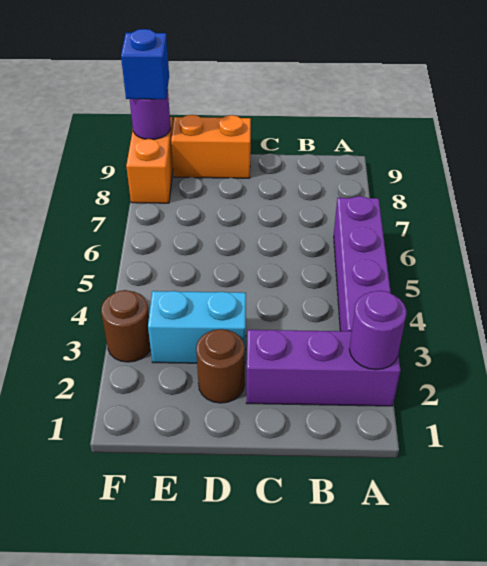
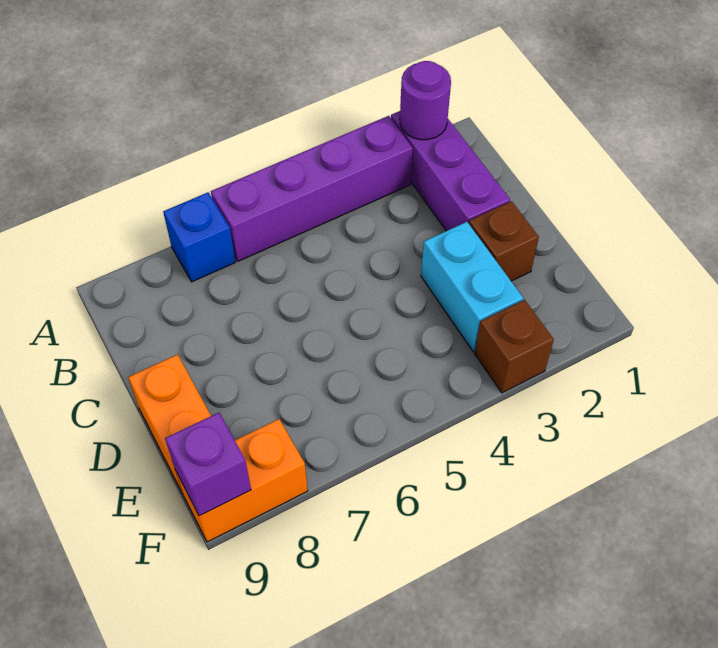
brown 1x1 round brick [196,329,245,403] -> brown 1x1 brick [469,201,539,281]
brown 1x1 round brick [101,290,151,362] -> brown 1x1 brick [475,300,554,393]
purple 1x1 round brick [130,89,171,139] -> purple 1x1 brick [165,413,251,516]
blue 1x1 brick [121,29,169,99] -> blue 1x1 brick moved to [163,193,235,282]

